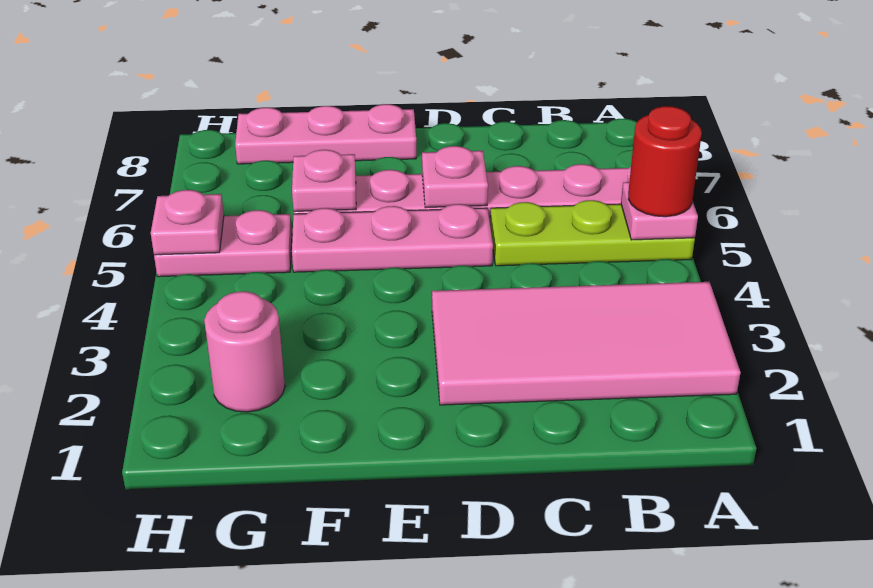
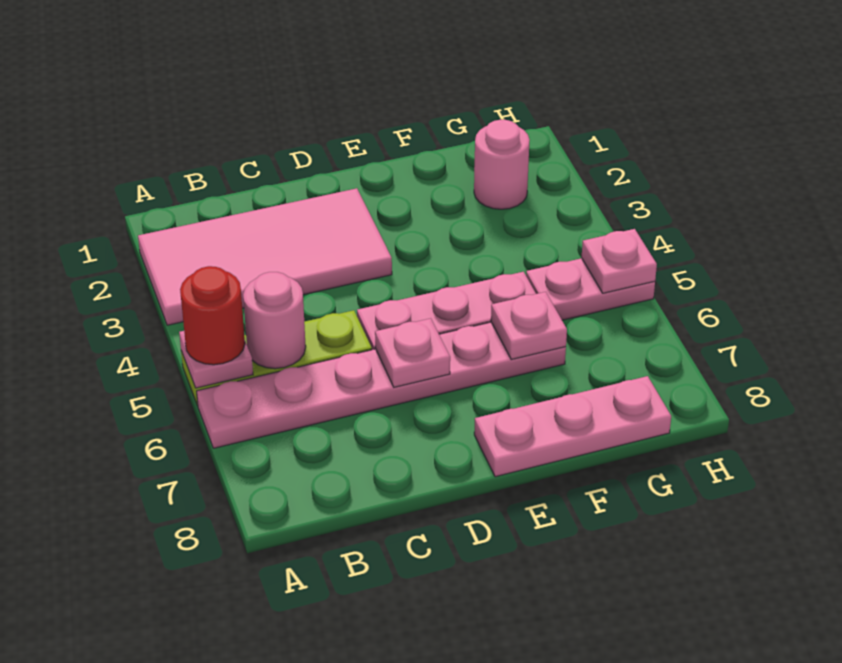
none -> pink 1x1 round brick [243,272,306,369]

